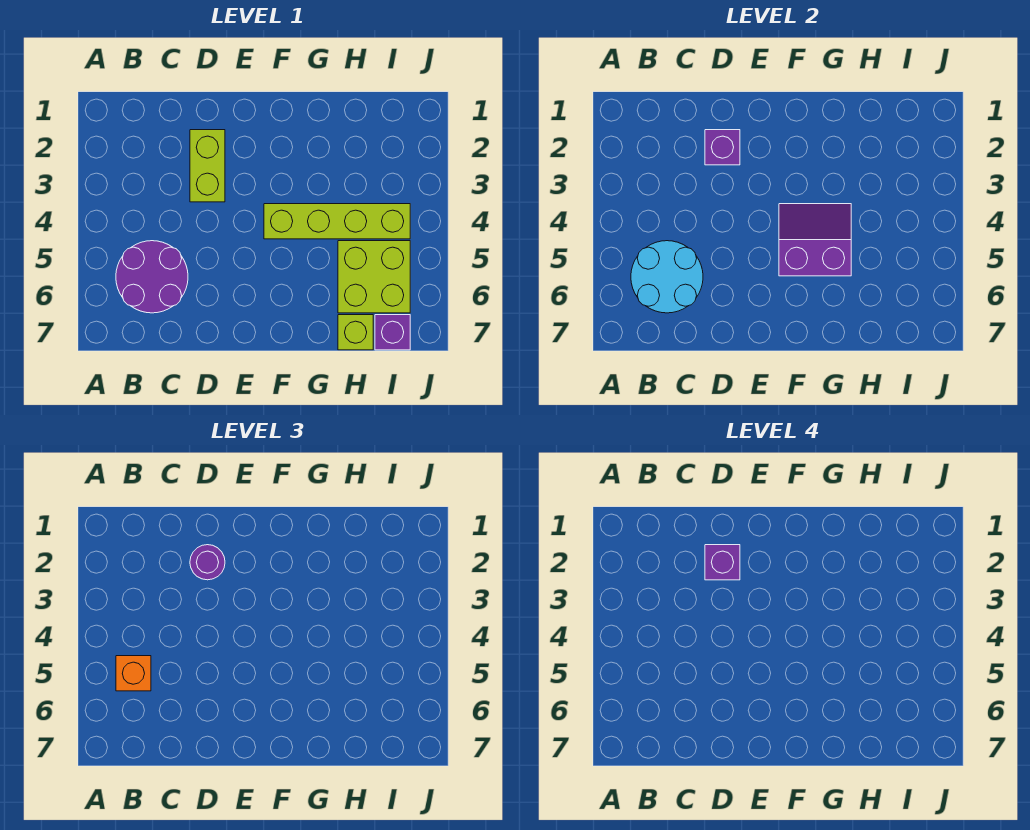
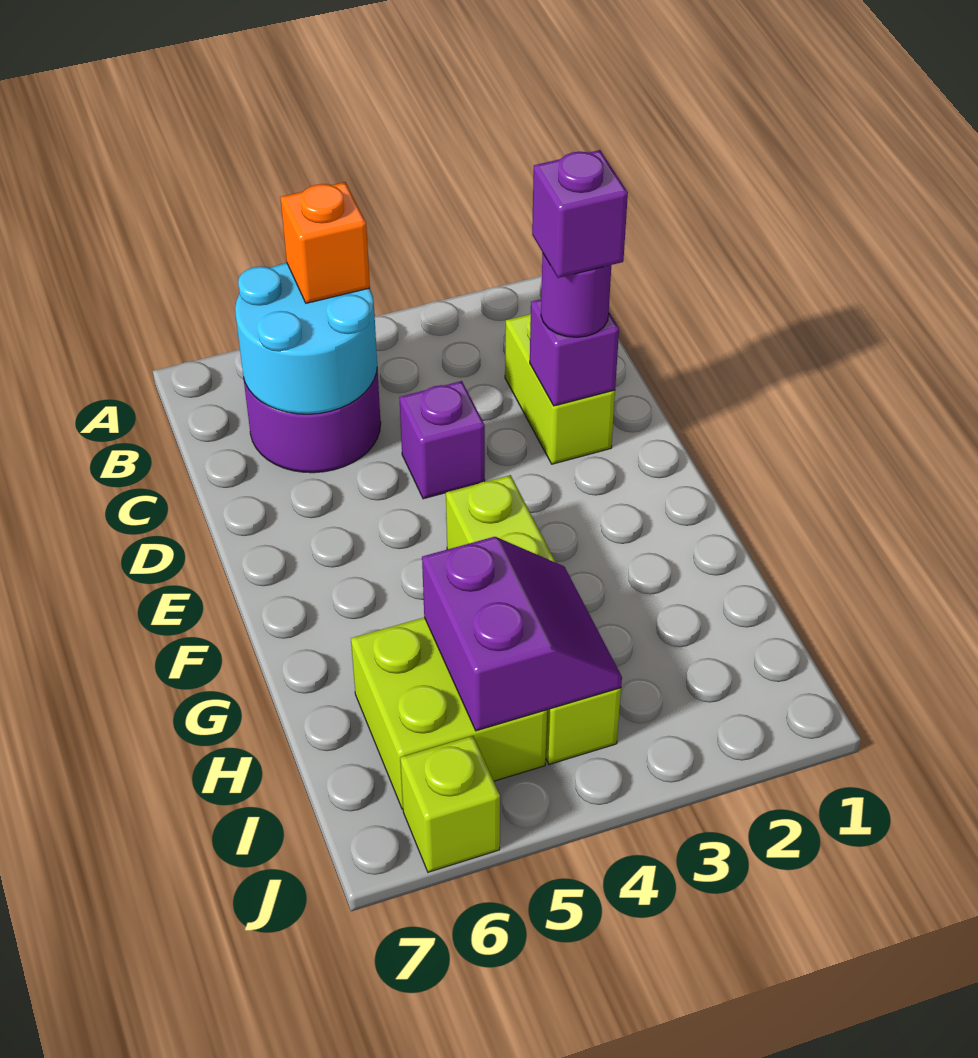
lime 1x2 brick [190,130,225,202] -> lime 1x2 brick turned to [505,314,615,464]
purple 2x2 slope [779,204,851,276] -> purple 2x2 slope moved to [422,537,622,731]
lime 1x1 brick [338,315,373,350] -> lime 1x1 brick moved to [400,736,500,872]
purple 1x1 brick [375,315,410,350] -> purple 1x1 brick moved to [399,381,485,499]

